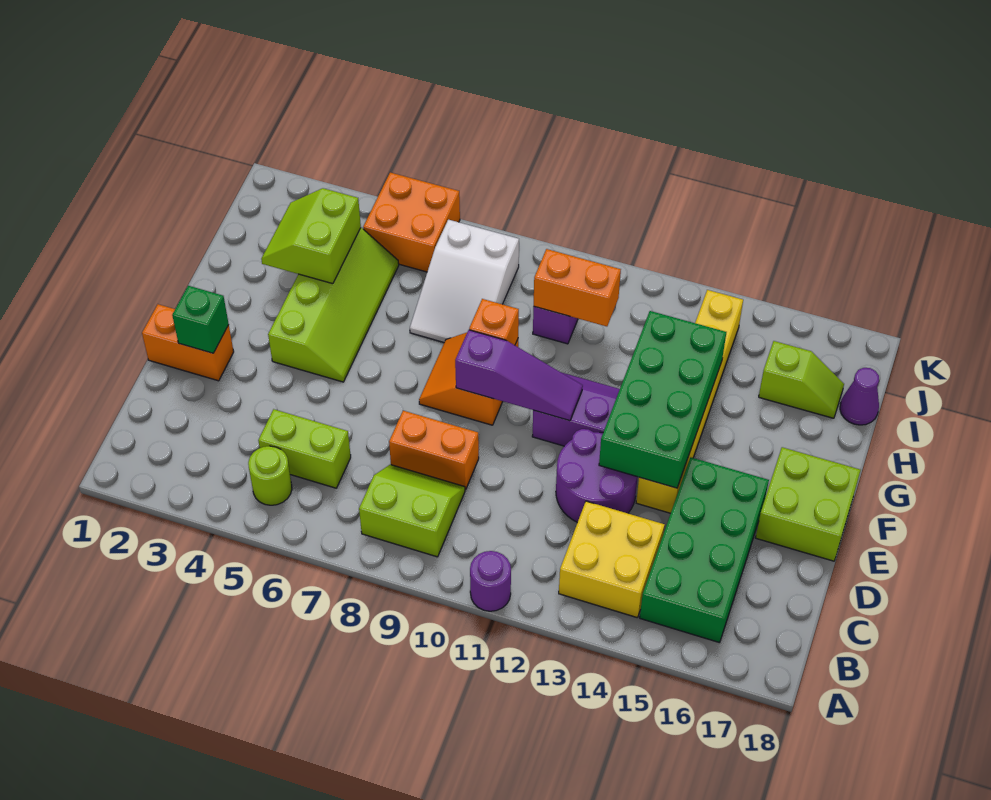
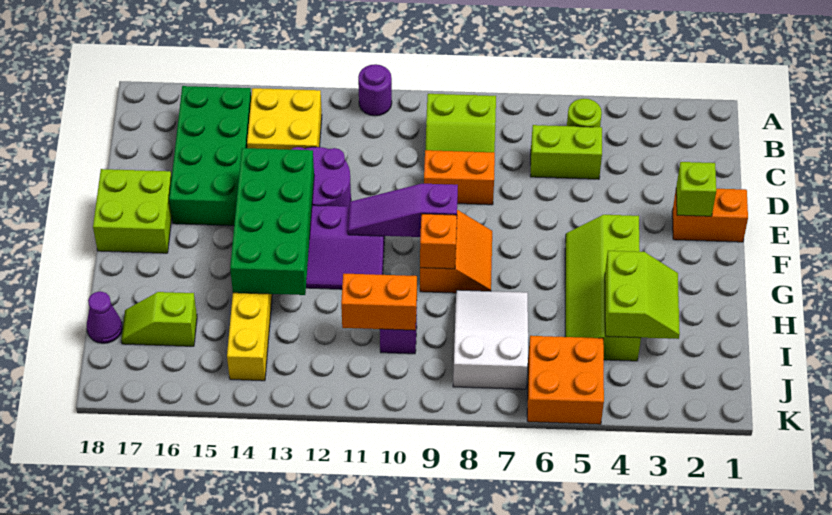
green 1x1 brick [172,286,229,353] -> lime 1x1 brick [676,162,716,216]

